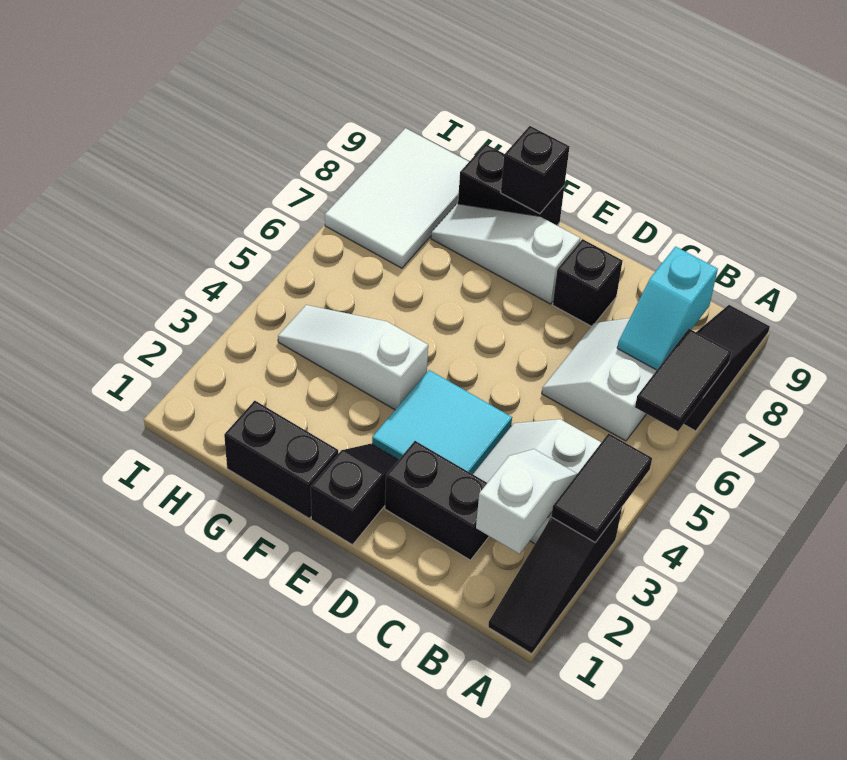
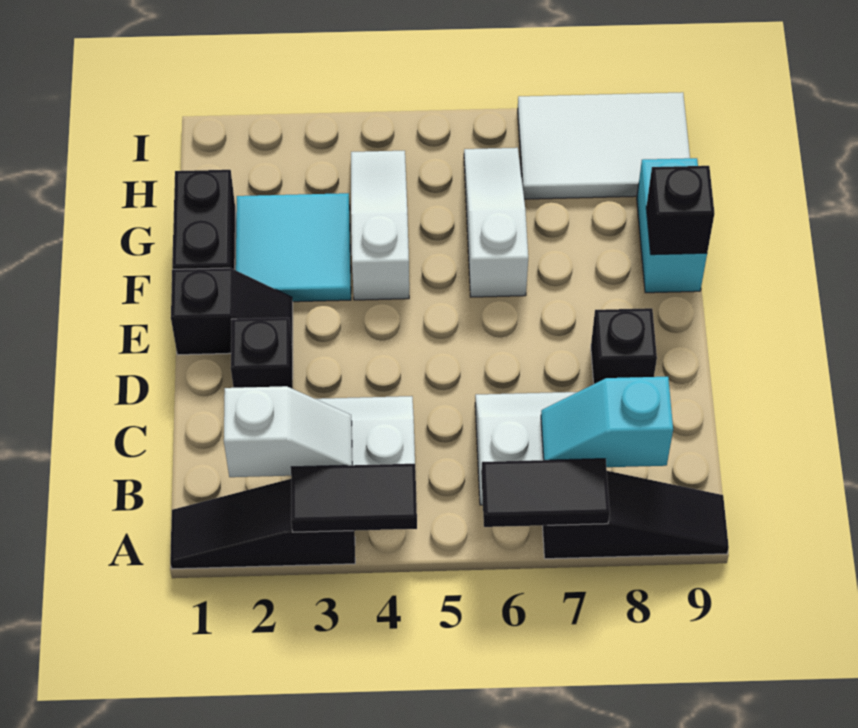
black 1x2 brick [385,441,489,560] -> black 1x1 brick [231,318,293,389]
cyan 2x2 tile [372,370,512,474] -> cyan 2x2 tile moved to [236,193,351,302]
white 1x3 slope [431,204,580,304] -> white 1x3 slope moved to [464,148,528,297]
black 1x2 brick [458,144,564,225] -> cyan 1x2 brick [637,158,707,293]

